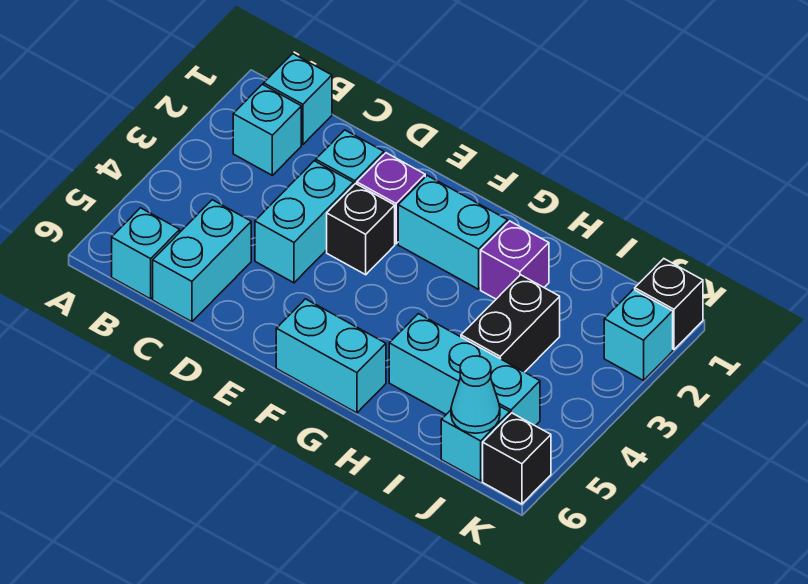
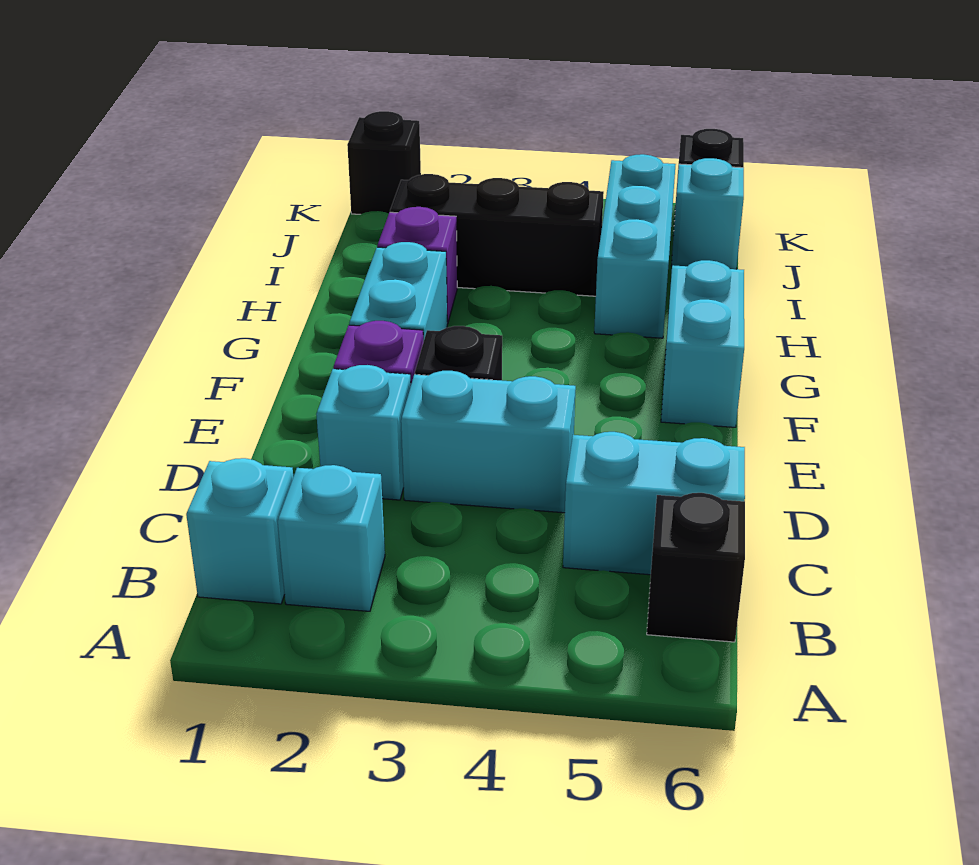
cyan 1x1 brick [112,208,180,299] -> black 1x1 brick [647,493,745,642]
black 1x2 brick [461,275,560,372] -> black 1x3 brick [390,174,604,296]
cyan 1x1 cone [451,356,500,433] -> none
cyan 1x1 brick [604,289,673,380] -> none

